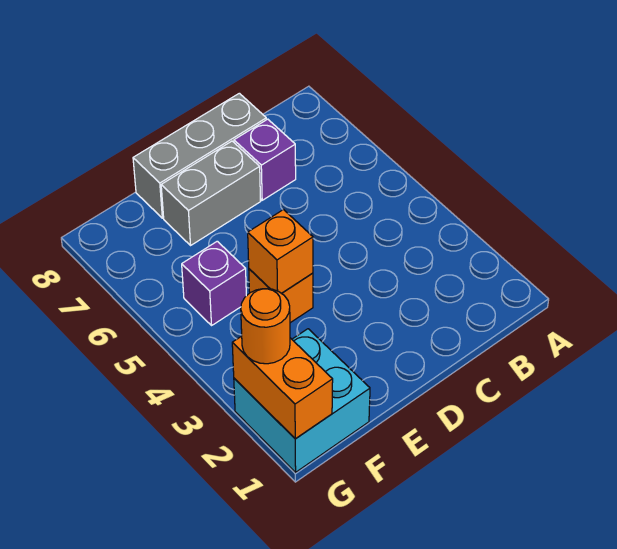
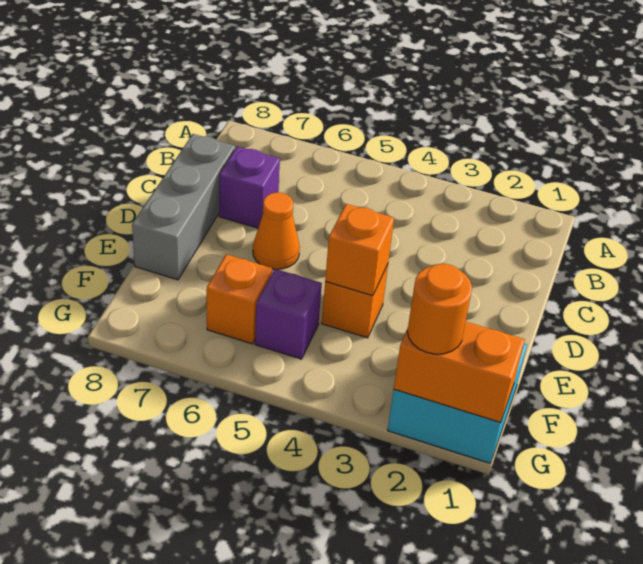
none -> orange 1x1 cone [253,192,300,269]
grey 1x2 brick [161,141,261,245] -> none
none -> orange 1x1 brick [207,254,272,344]

